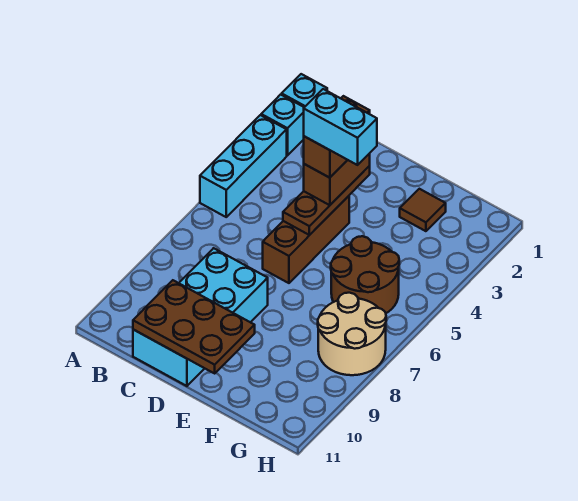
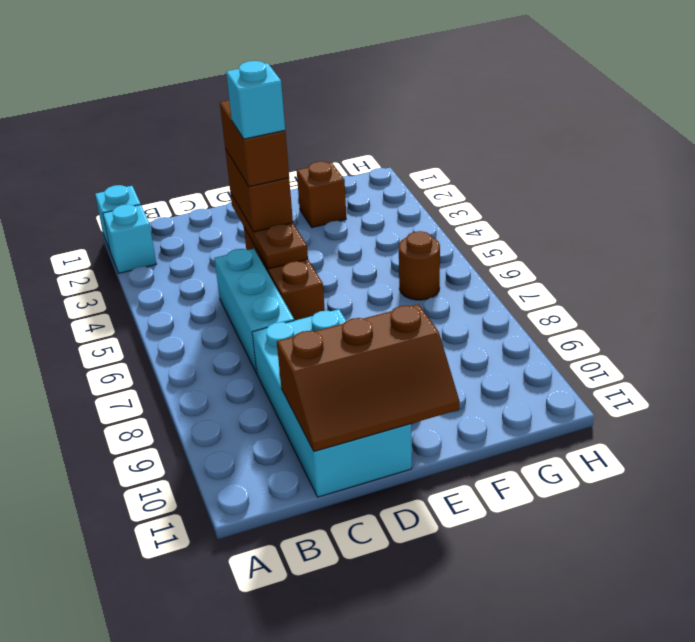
cyan 1x3 brick [200,115,287,217] -> cyan 1x3 brick moved to [214,248,294,373]
brown 2x3 plate [133,280,255,373] -> brown 2x3 slope [277,304,460,451]
cyan 1x2 brick [304,89,377,165] -> cyan 1x1 brick [226,61,285,139]
brown 1x1 tile [400,189,446,231] -> brown 1x1 brick [297,161,346,228]
brown 2x2 round brick [331,236,399,313] -> brown 1x1 round brick [399,231,440,300]
tan 2x2 round brick [318,293,386,375] -> none

